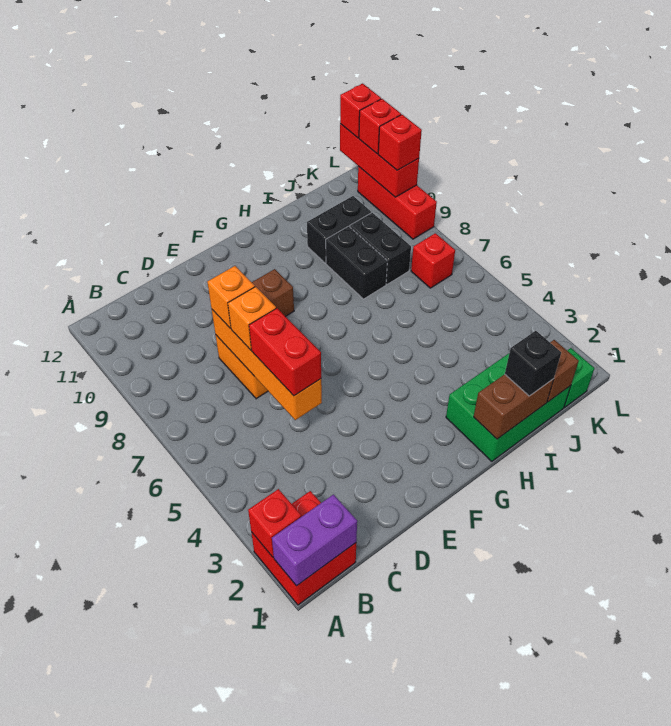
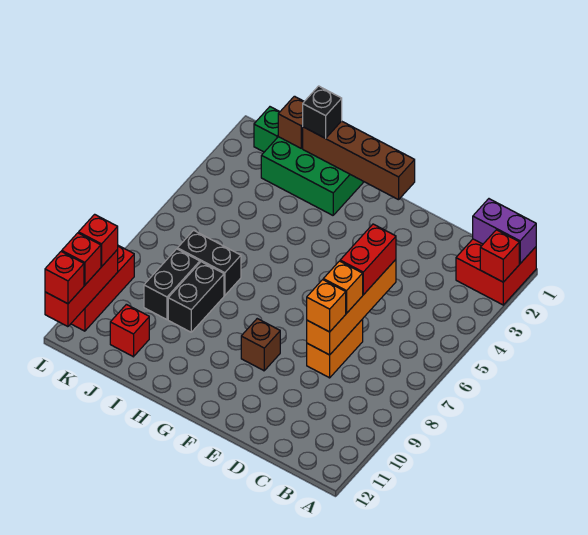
brown 1x2 brick [474,374,554,439] -> brown 1x4 brick [303,121,415,200]
black 1x2 brick [307,196,371,263] -> black 1x2 brick moved to [178,230,241,295]
red 1x1 brick [411,233,455,288] -> red 1x1 brick moved to [110,304,149,357]

